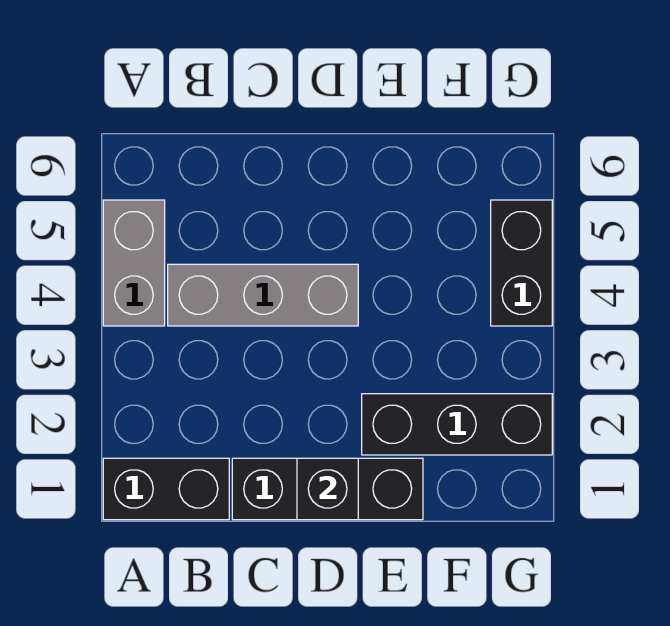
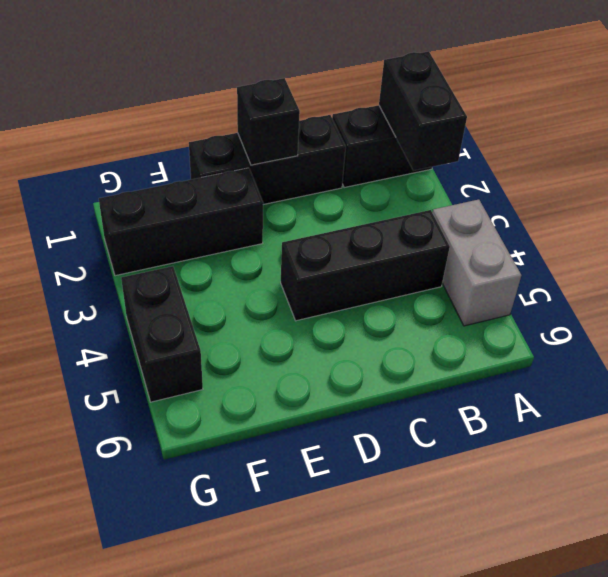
none -> black 1x2 brick [379,51,467,171]
grey 1x3 brick [168,264,358,326] -> black 1x3 brick [281,210,450,321]

